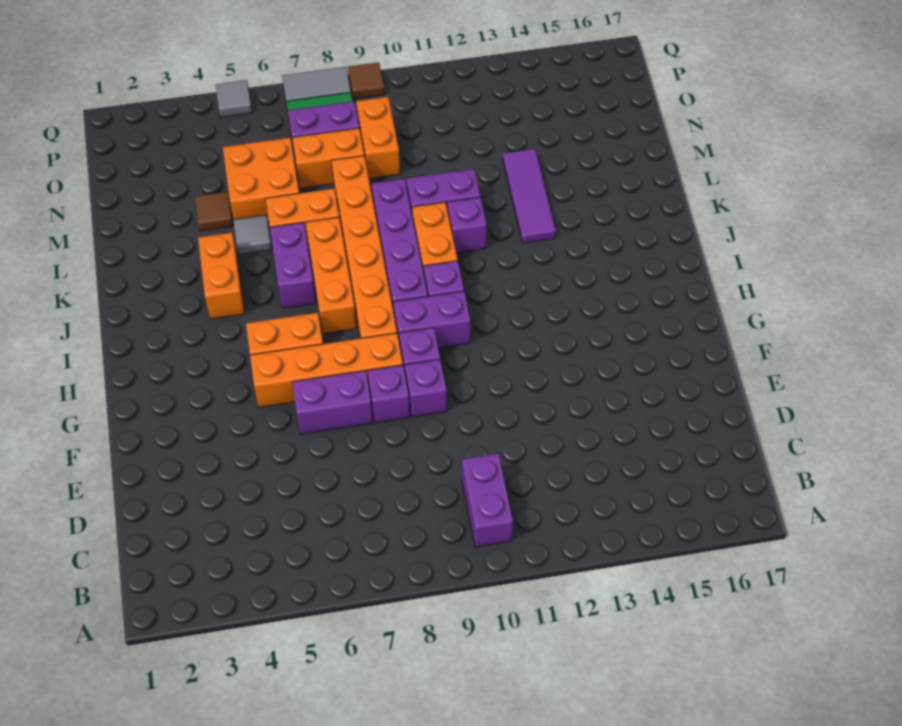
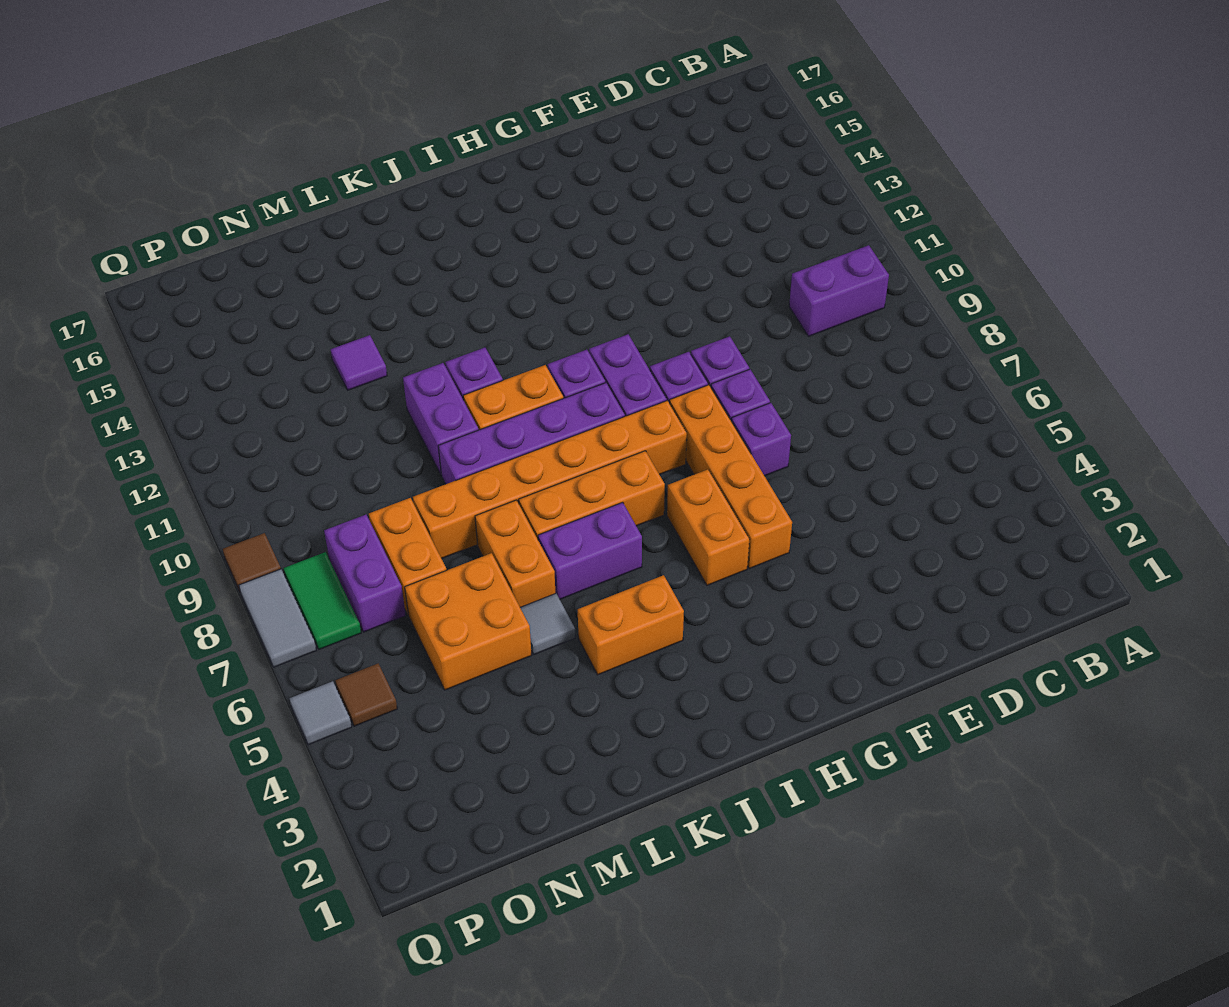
purple 1x2 brick [292,371,373,434] -> purple 1x1 brick [731,403,791,476]
purple 1x3 tile [503,149,556,243] -> purple 1x1 tile [331,335,387,390]
brown 1x1 tile [195,192,233,231] -> brown 1x1 tile moved to [335,663,397,726]
orange 1x2 brick [356,97,400,179] -> none

